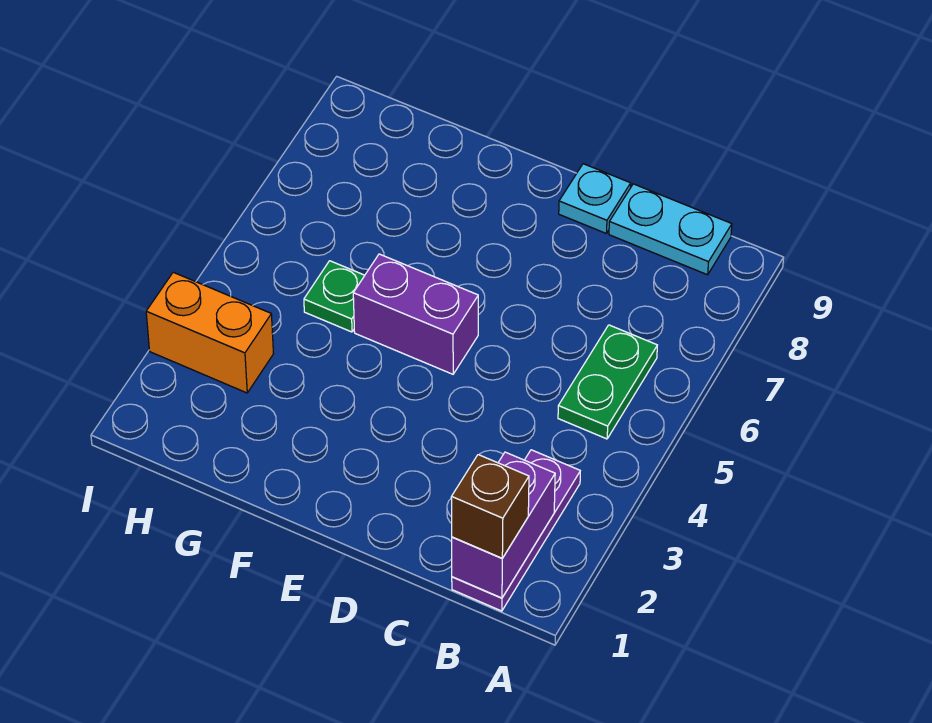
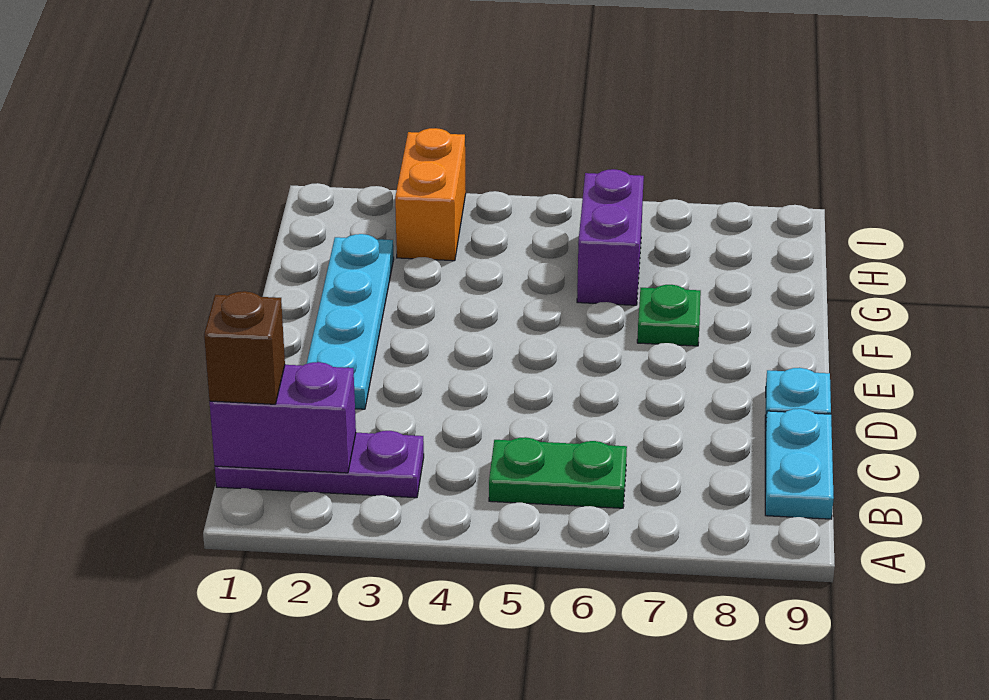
none -> cyan 1x4 plate [307,234,394,409]
purple 1x2 brick [353,254,478,374] -> purple 1x2 brick moved to [577,169,644,305]
green 1x1 plate [304,261,365,332] -> green 1x1 plate moved to [637,285,701,346]

